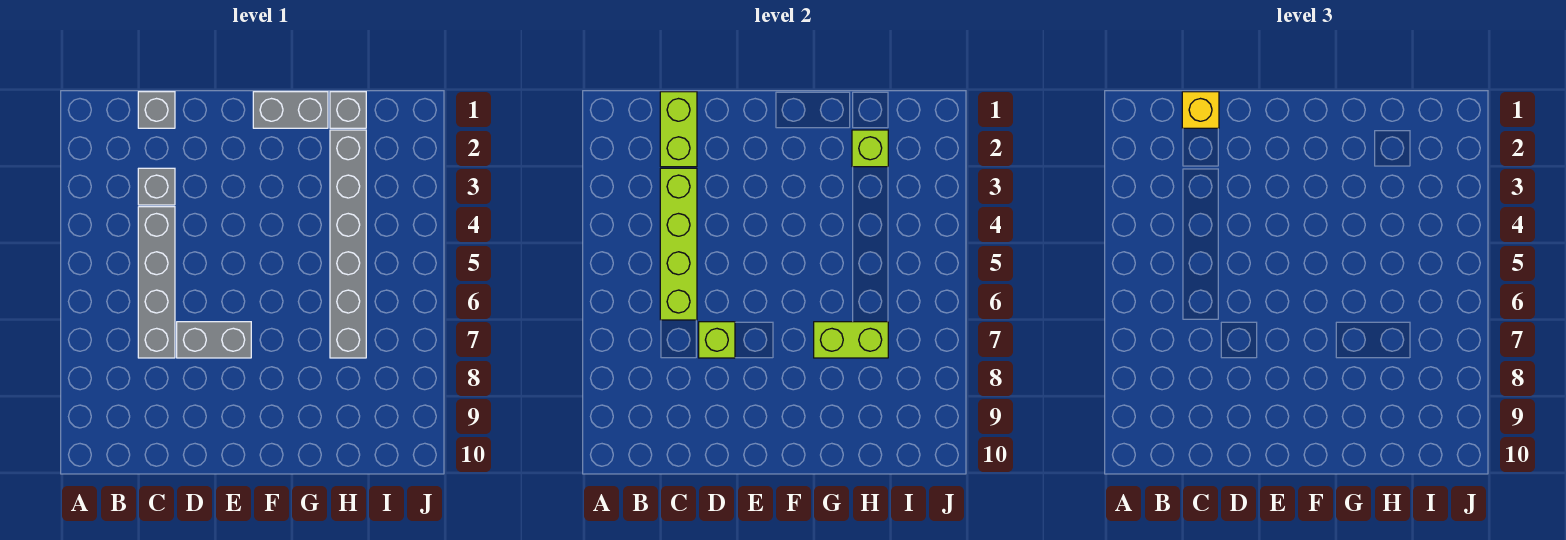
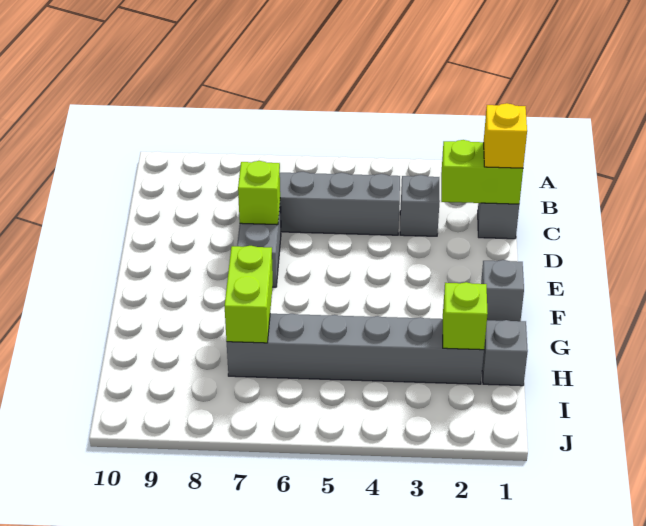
lime 1x4 brick [660,168,697,320] -> none
grey 1x2 brick [253,92,328,128] -> grey 1x1 brick [481,260,524,321]

